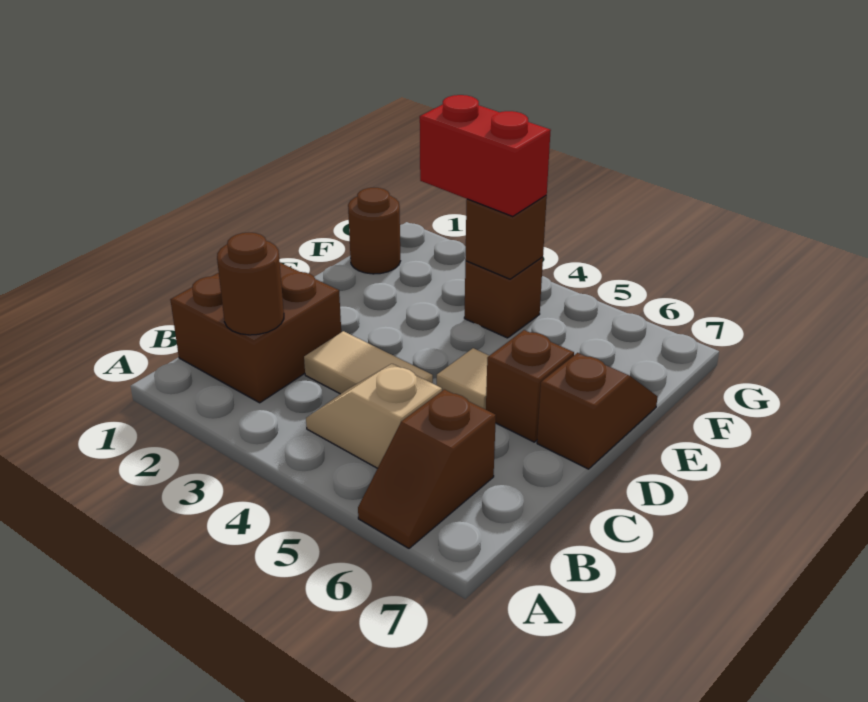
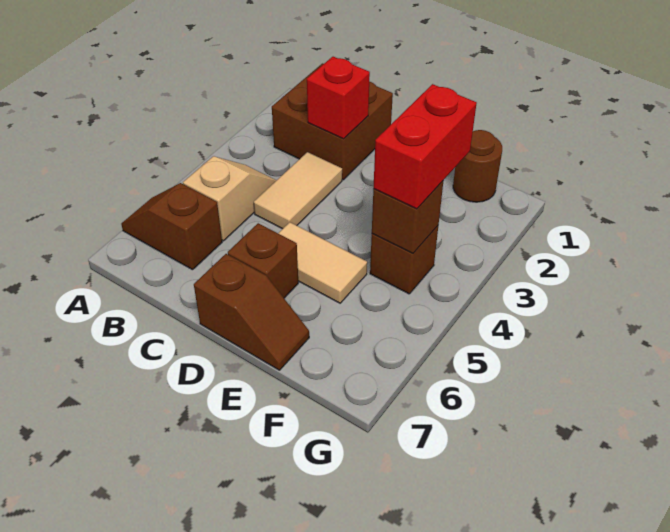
brown 1x1 round brick [217,233,284,335] -> none
none -> red 1x1 brick [307,57,370,139]
tan 1x1 tile [437,348,489,409] -> tan 1x2 tile [278,222,367,303]

